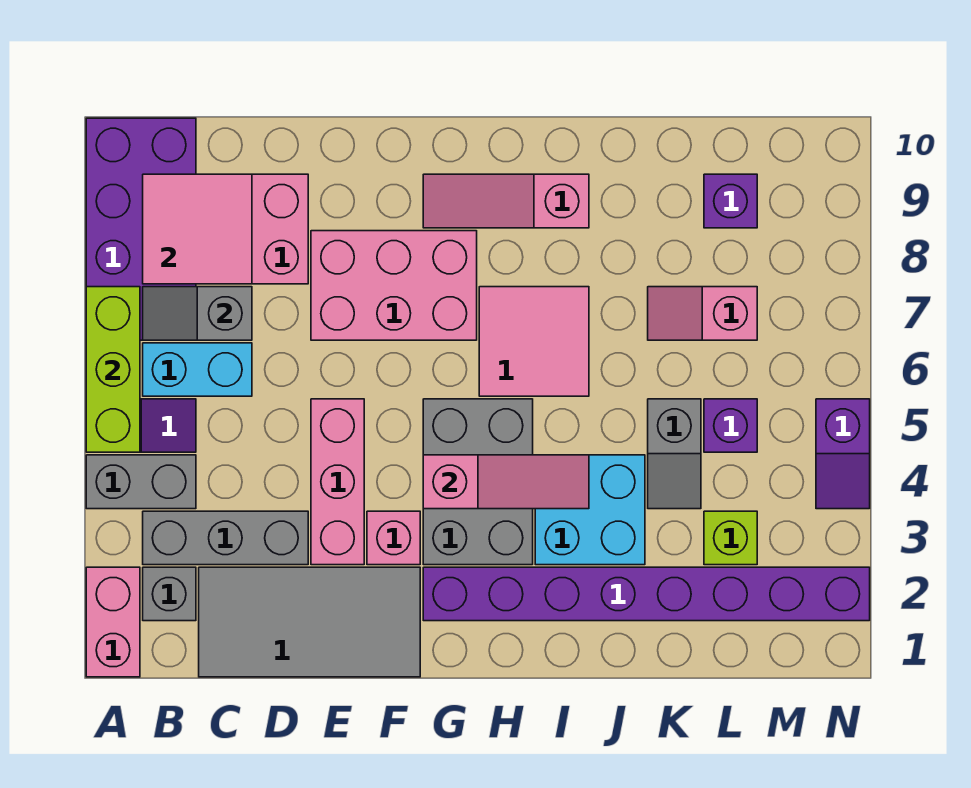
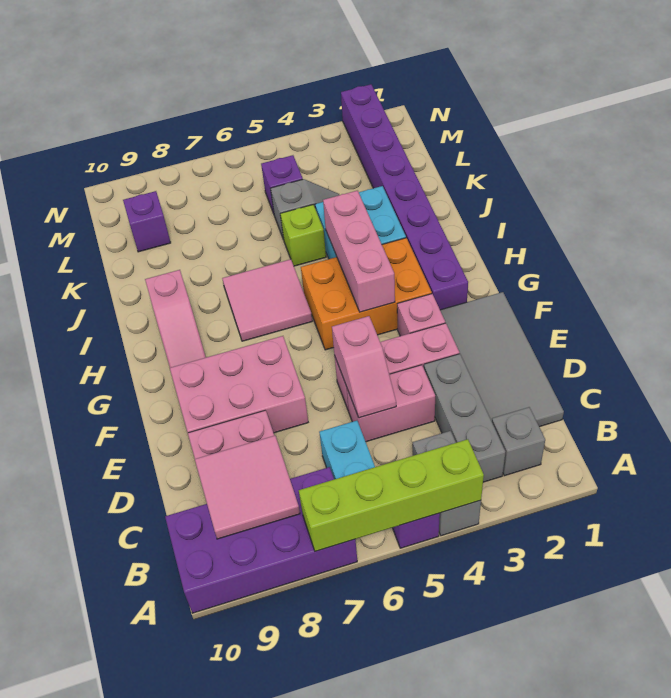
pink 1x2 brick [86,567,140,677] -> pink 1x2 brick moved to [347,365,435,442]
lime 1x3 brick [86,287,140,452] -> lime 1x4 brick [299,439,484,551]
grey 1x2 slope [143,287,252,340] -> none
pink 2x3 brick [311,231,477,340] -> pink 2x3 brick turned to [170,336,308,433]
grey 2x3 brick [423,399,533,565] -> orange 2x3 brick [301,238,432,350]
pink 1x3 slope [423,455,589,509] -> pink 1x3 brick [323,191,395,312]
pink 1x2 slope [648,287,757,340] -> pink 1x2 slope moved to [332,316,396,418]
lime 1x1 brick [704,511,757,565] -> lime 1x1 brick moved to [280,205,326,266]
purple 1x2 slope [816,399,870,509] -> none

